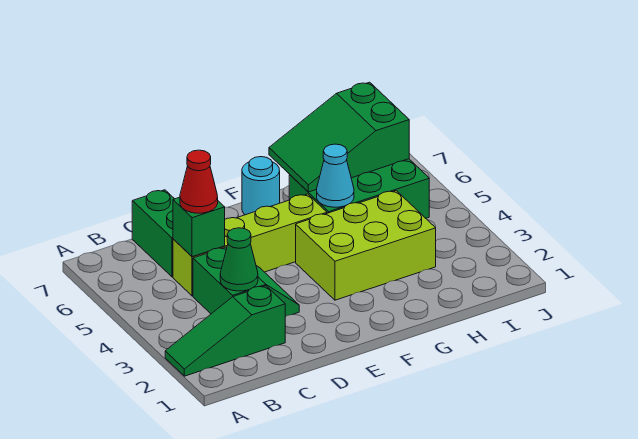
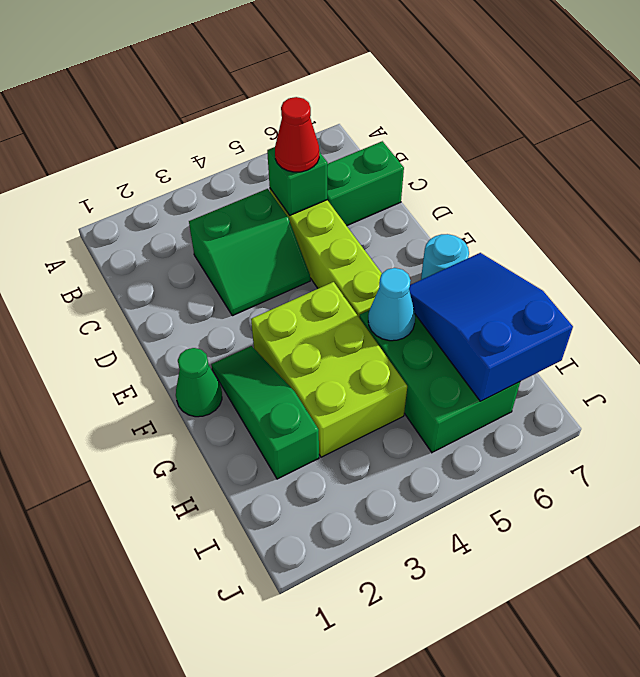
green 1x3 slope [165,286,285,376] -> green 1x3 slope moved to [211,346,319,479]
green 1x1 cone [220,228,258,291] -> green 1x1 cone moved to [176,348,222,417]
green 2x3 slope [269,82,409,192] -> blue 2x3 slope [409,253,573,401]

